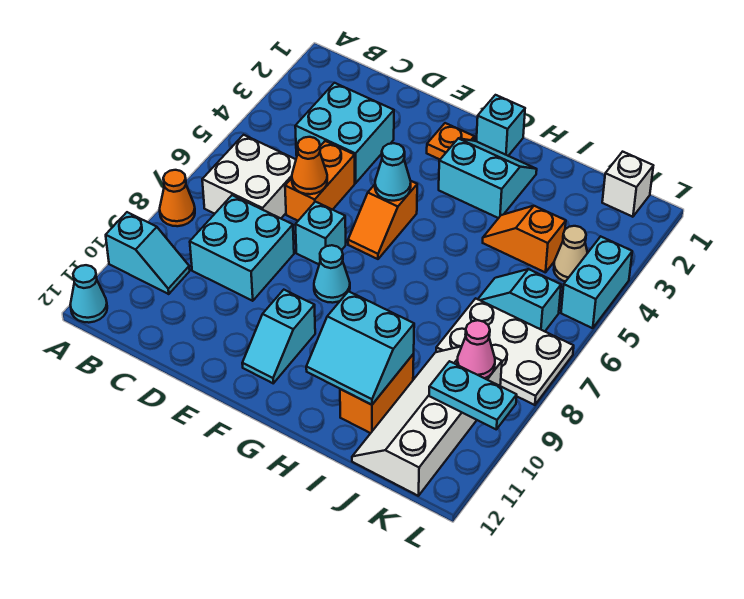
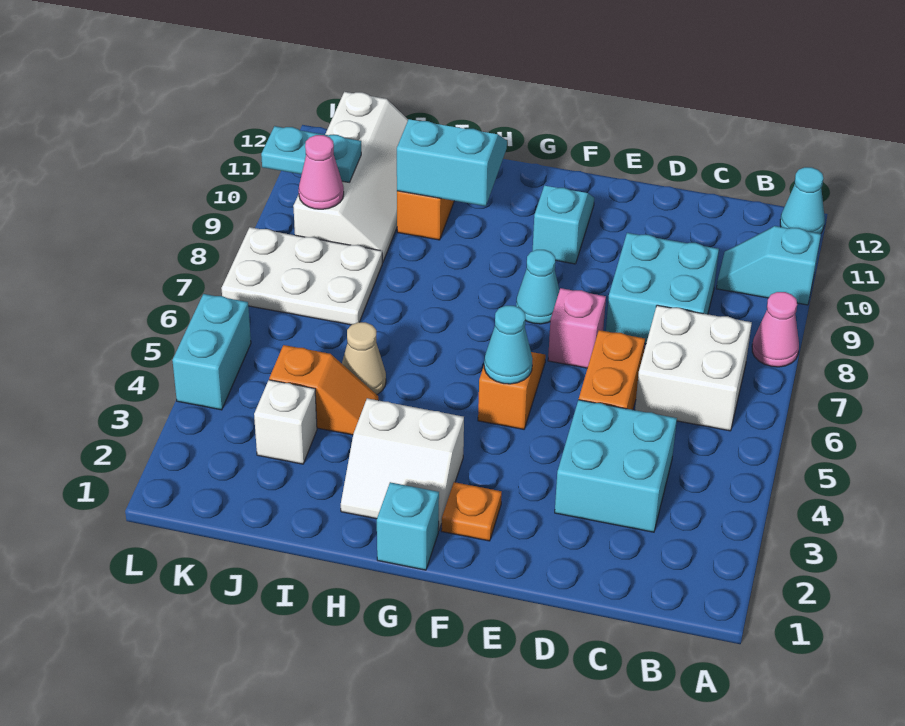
orange 1x1 cone [160,170,195,226] -> pink 1x1 cone [752,292,799,367]
orange 1x1 cone [292,137,327,194] -> none
cyan 1x1 brick [295,202,346,264] -> pink 1x1 brick [548,288,606,368]
cyan 2x2 slope [439,138,537,218] -> white 2x2 slope [341,398,464,531]
cyan 1x2 slope [478,269,561,331] -> none
white 1x1 brick [602,152,653,217] -> white 1x1 brick moved to [254,380,317,464]
tan 1x1 cone [554,226,587,282] -> tan 1x1 cone moved to [342,322,386,395]

